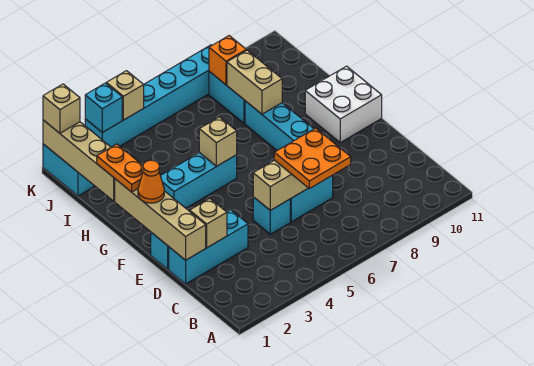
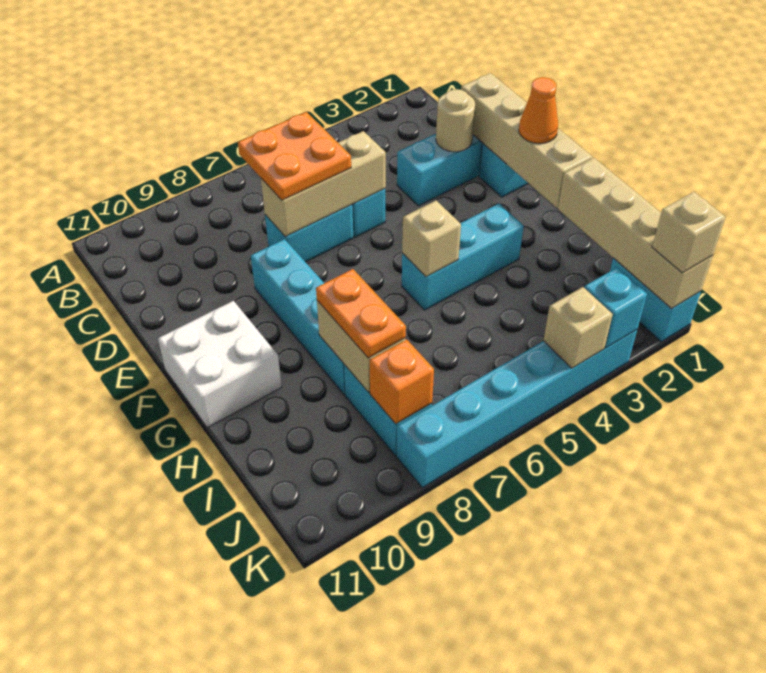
tan 1x1 brick [190,198,227,248] -> tan 1x1 round brick [436,89,475,152]
orange 1x2 plate [97,144,143,192] -> orange 1x2 plate moved to [316,269,406,358]

